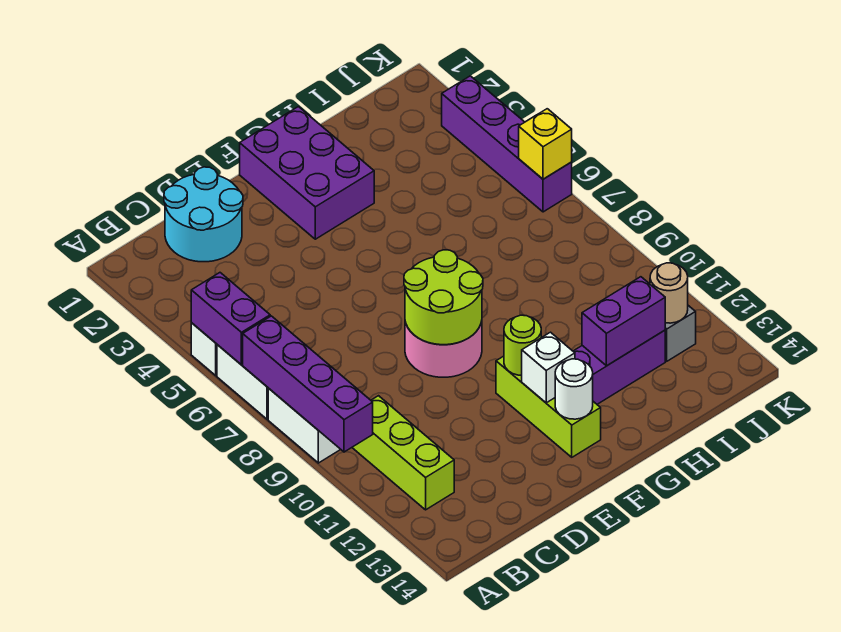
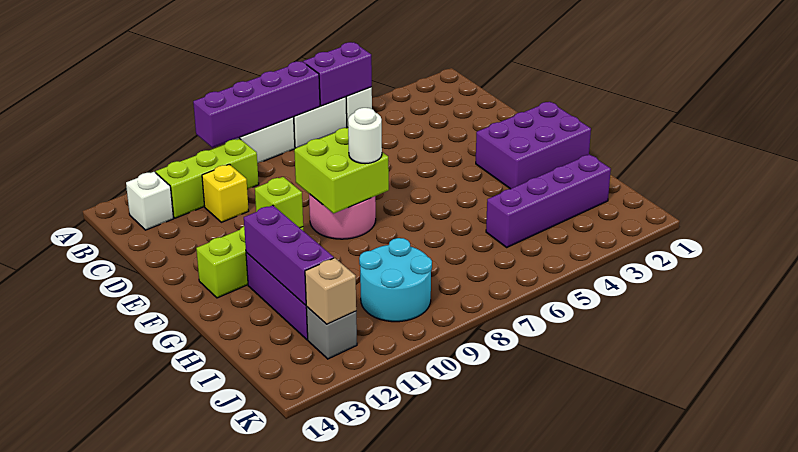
cyan 2x2 round brick [164,167,243,262] -> cyan 2x2 round brick moved to [359,238,432,322]
lime 2x2 round brick [404,250,483,345] -> lime 2x2 brick [294,128,389,213]
lime 1x1 round brick [504,315,541,375] -> lime 1x1 brick [255,177,303,228]
white 1x1 brick [522,332,575,403] -> white 1x1 brick moved to [126,172,174,230]
white 1x1 round brick [555,359,593,419] -> white 1x1 round brick moved to [348,108,382,164]
purple 1x2 brick [582,277,665,366] -> purple 1x3 brick [244,205,334,305]
tan 1x1 round brick [650,263,688,323] -> tan 1x1 brick [305,258,356,324]
purple 1x4 brick [442,76,572,212] -> purple 1x4 brick moved to [486,154,611,247]
yellow 1x1 brick [519,109,572,179] -> yellow 1x1 brick moved to [202,164,248,222]

